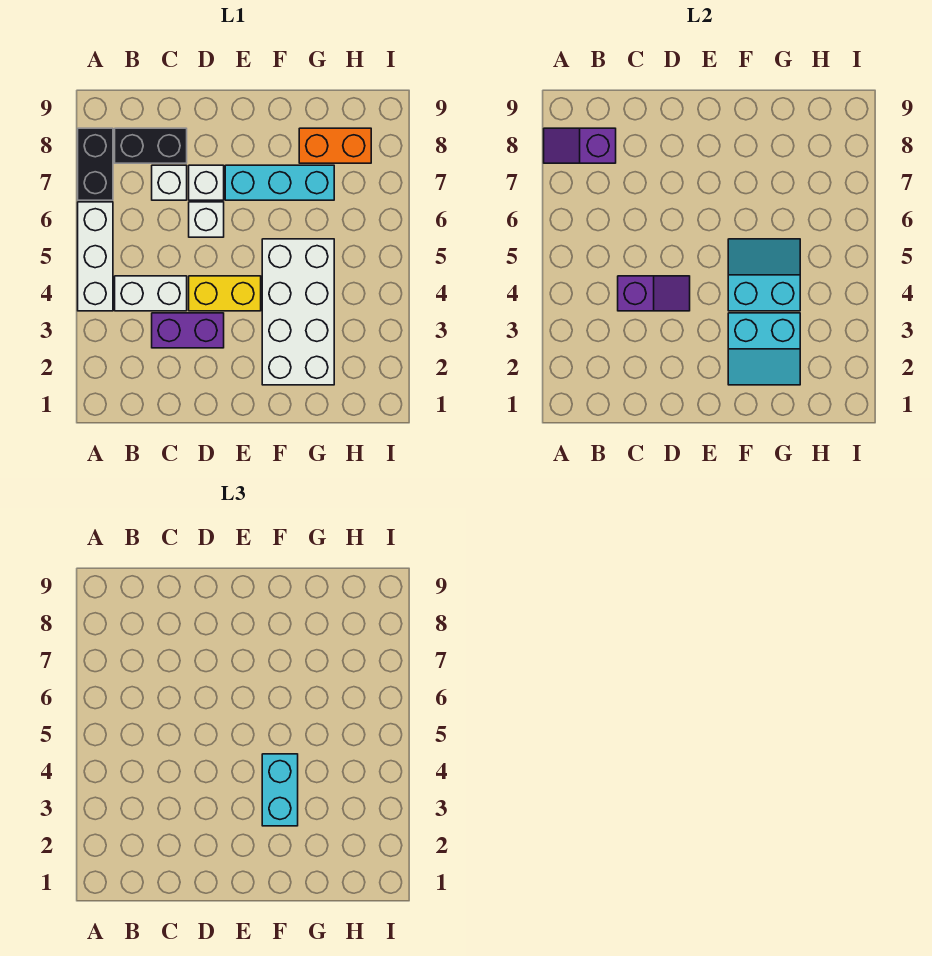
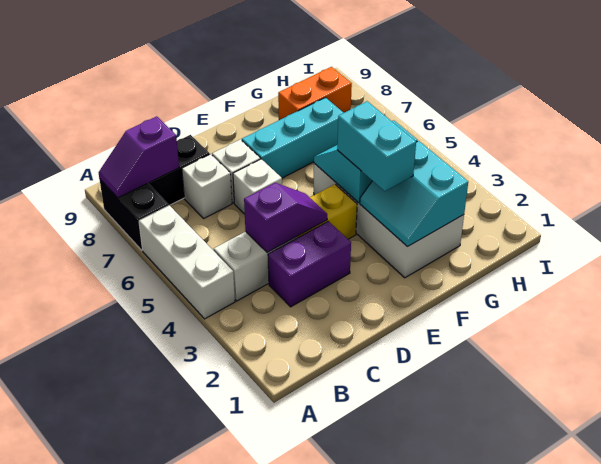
cyan 2x2 slope [728,313,800,385] -> cyan 2x2 slope turned to [360,141,468,247]

